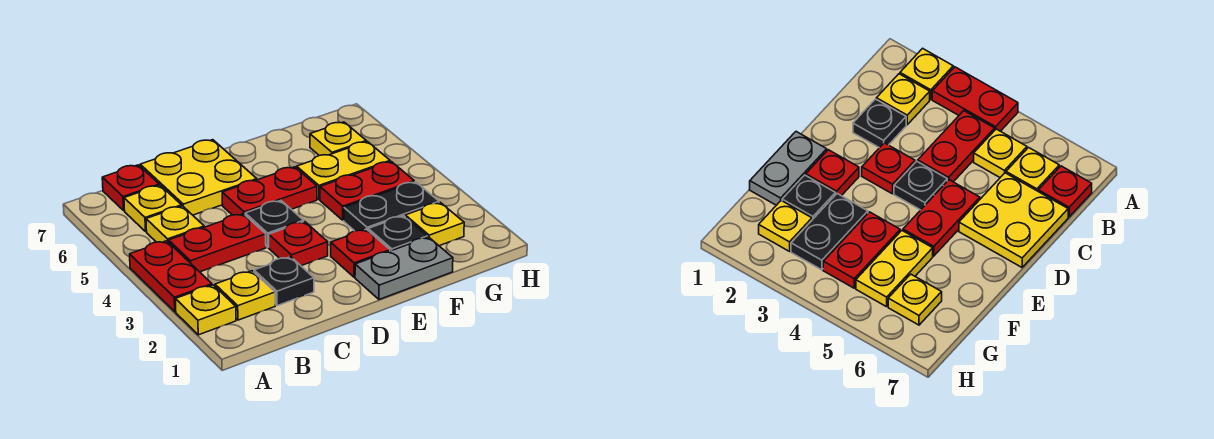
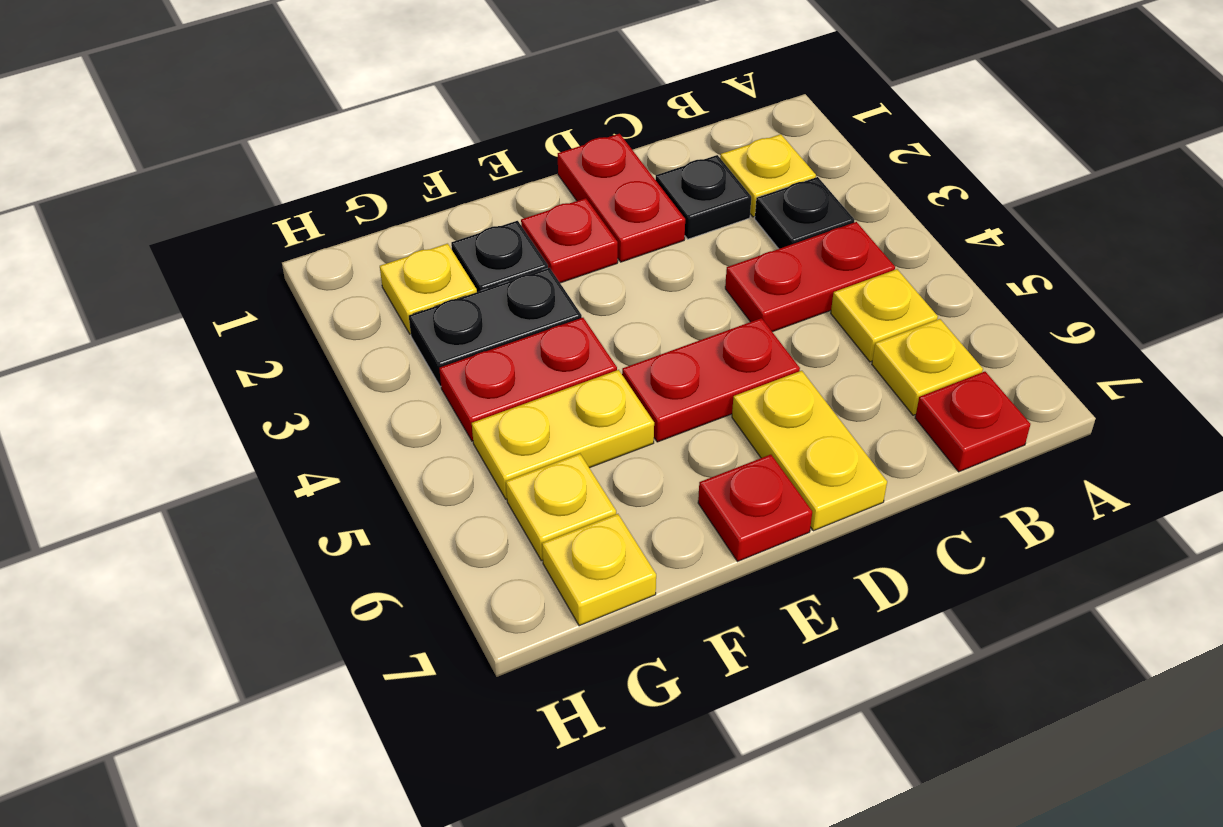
yellow 1x1 plate [175,285,236,335] -> yellow 1x1 plate moved to [542,514,656,626]
red 1x2 plate [130,241,212,312] -> red 1x2 plate moved to [558,134,685,262]
yellow 2x2 plate [140,140,257,215] -> yellow 1x2 plate [732,371,887,531]
red 1x1 plate [269,221,328,266] -> red 1x1 plate moved to [698,455,812,561]
black 1x1 plate [245,201,304,247] -> black 1x1 plate moved to [755,177,855,249]
grey 1x2 plate [355,237,453,299] -> none

